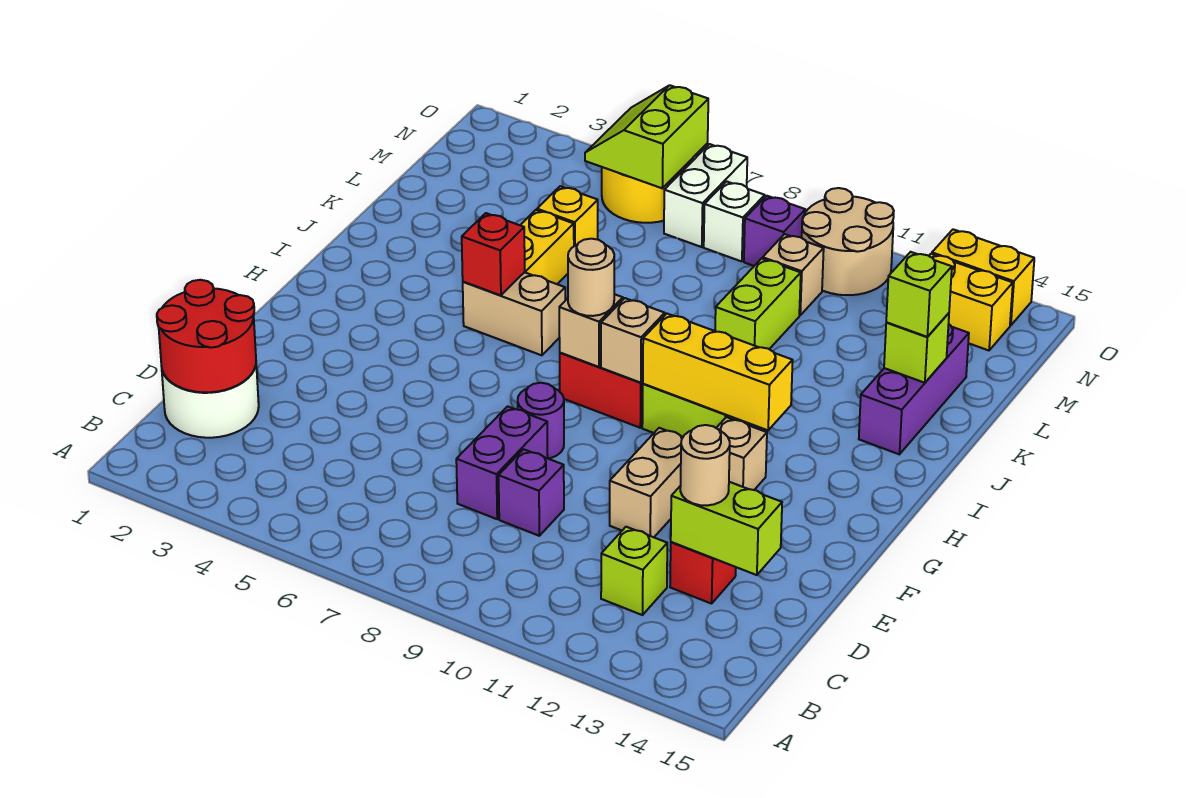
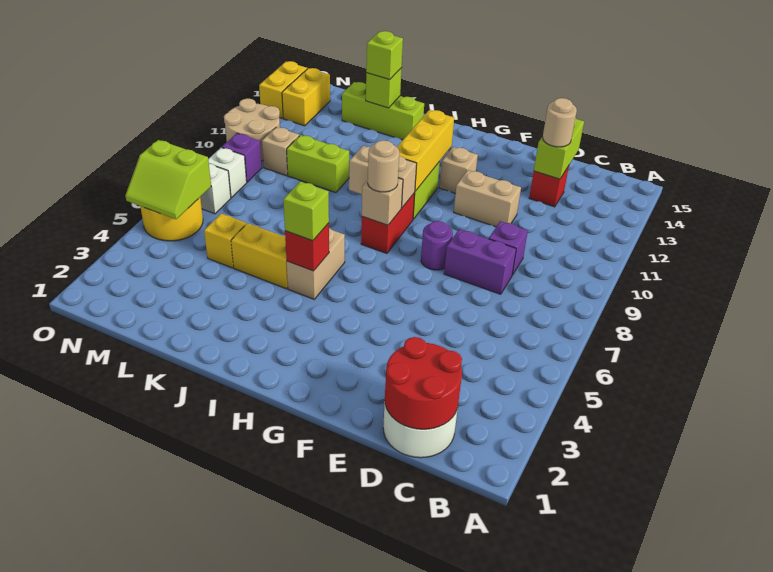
lime 1x1 brick [601,527,667,615] -> lime 1x1 brick moved to [283,181,329,241]
tan 1x1 brick [601,298,665,383] -> tan 1x2 brick [349,146,417,208]
purple 1x3 brick [859,324,969,454] -> lime 1x3 brick [342,82,424,140]

